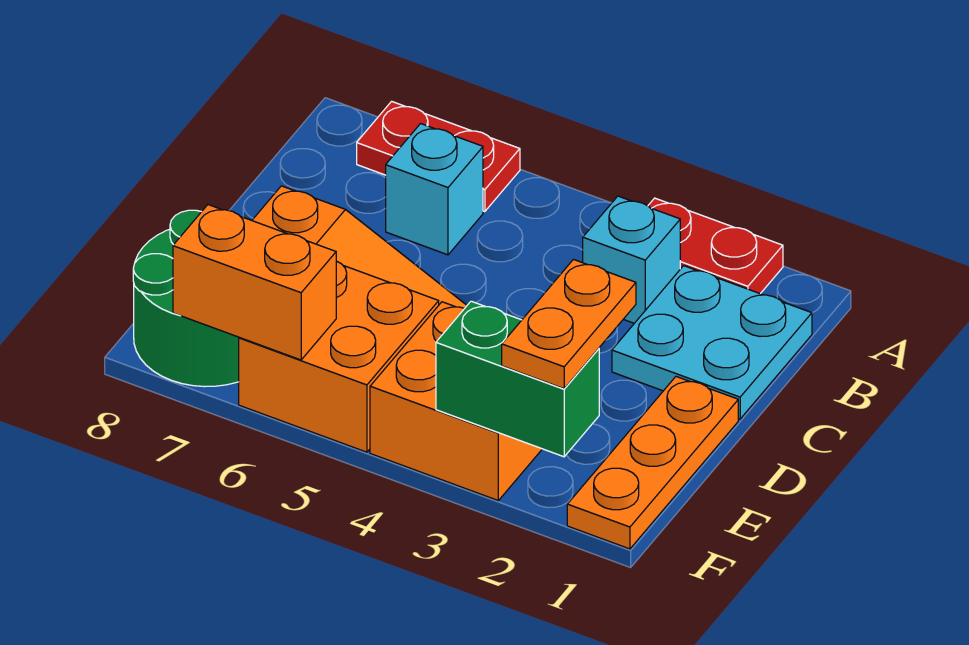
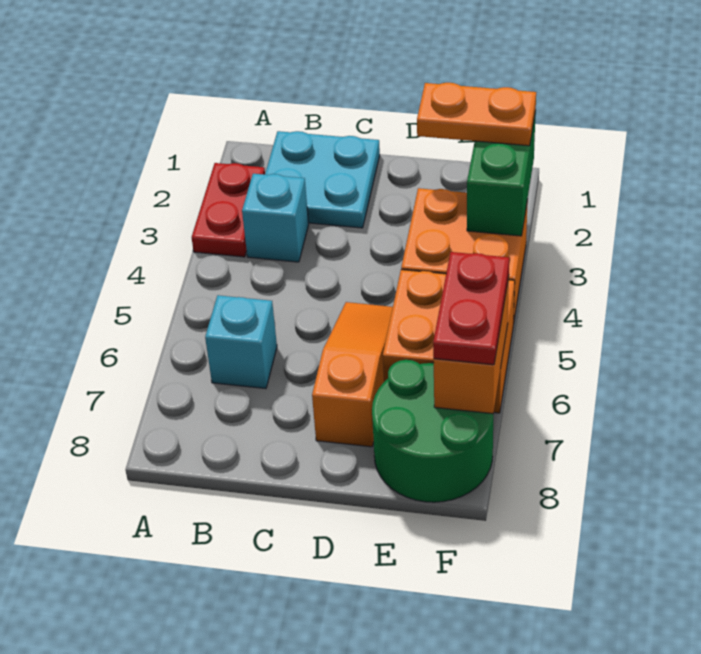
red 1x2 plate [357,101,520,212] -> red 1x2 plate moved to [433,252,509,365]
orange 1x3 plate [567,377,738,549] -> none

